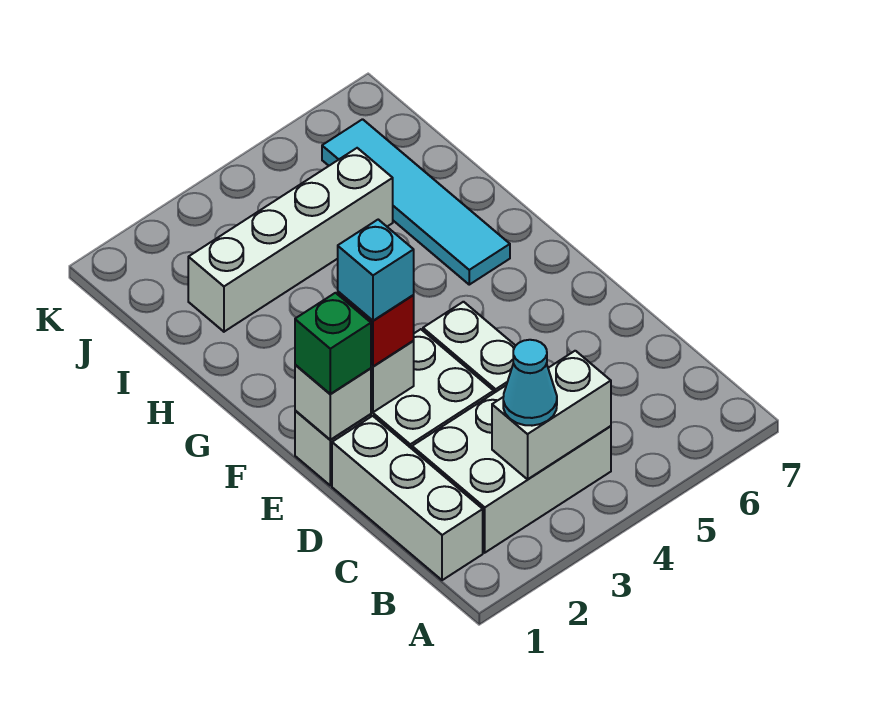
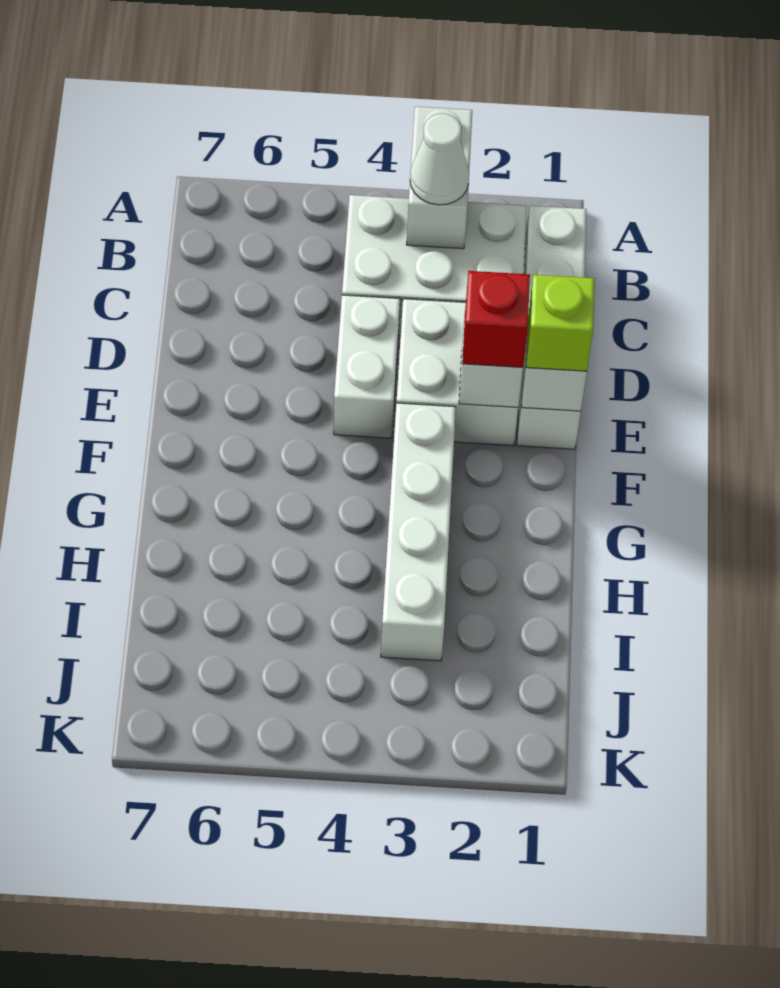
white 1x2 brick [492,351,611,479] -> white 1x2 brick turned to [407,107,472,249]
cyan 1x1 cone [503,340,557,426] -> white 1x1 cone [410,114,469,205]
green 1x1 brick [295,293,371,394] -> lime 1x1 brick [526,275,595,371]
cyan 1x1 brick [338,220,414,321] -> none
cyan 1x4 tile [322,119,510,285] -> none
white 1x4 brick [188,148,393,332] -> white 1x4 brick turned to [381,403,456,661]

